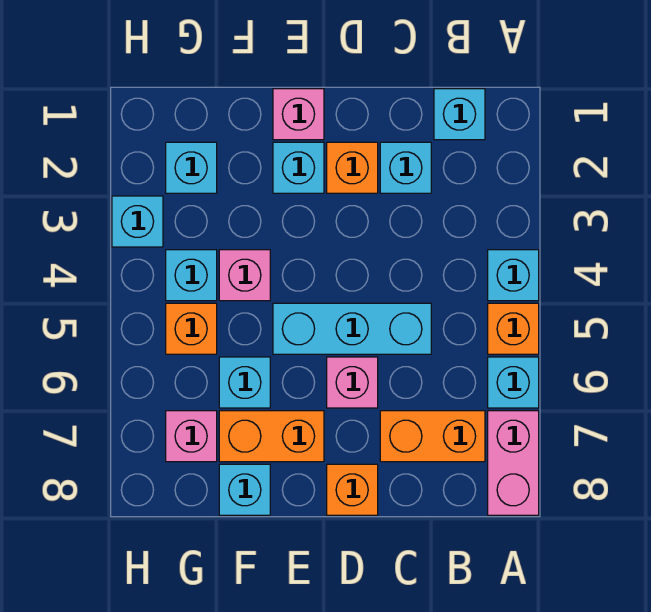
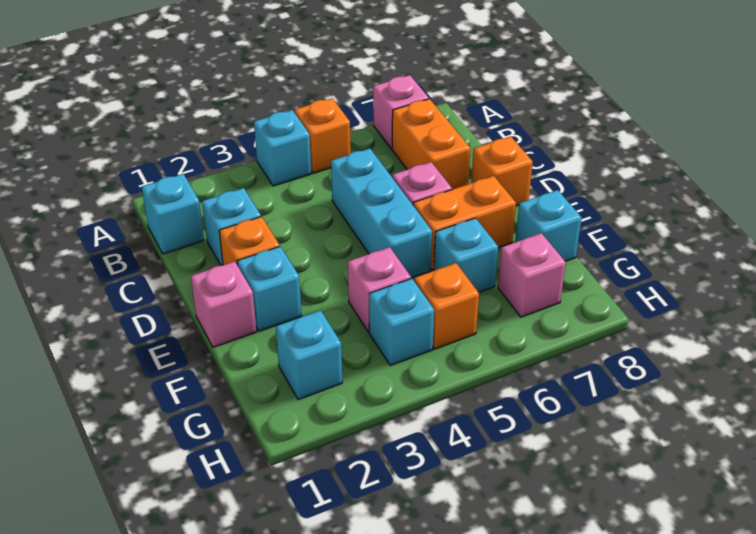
cyan 1x1 brick [488,357,539,408] -> none
pink 1x2 brick [488,411,539,515] -> pink 1x1 brick [373,75,429,149]
orange 1x2 brick [219,411,324,462] -> orange 1x2 brick turned to [413,176,516,270]
cyan 1x1 brick [112,196,163,247] -> none

